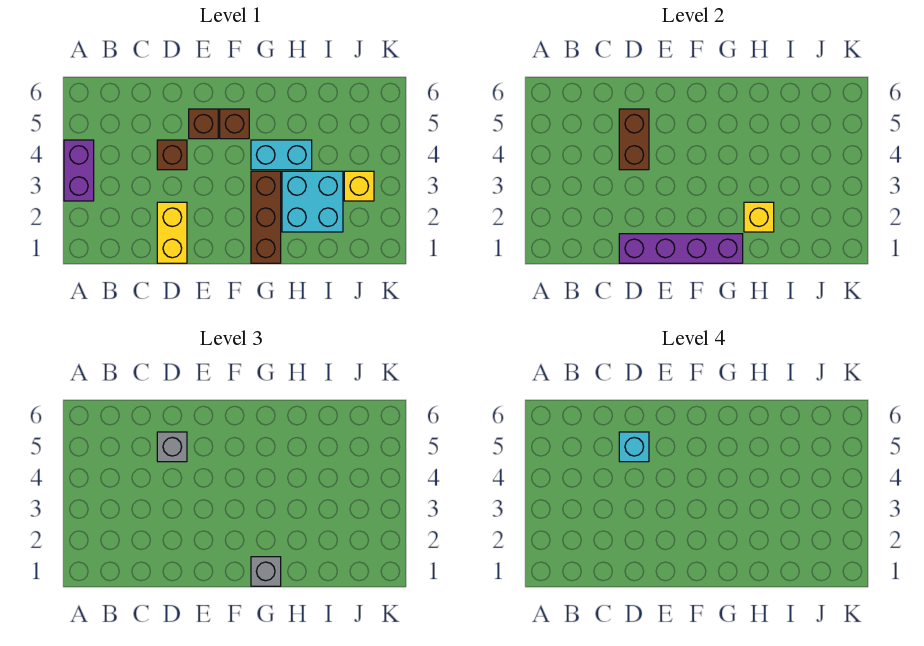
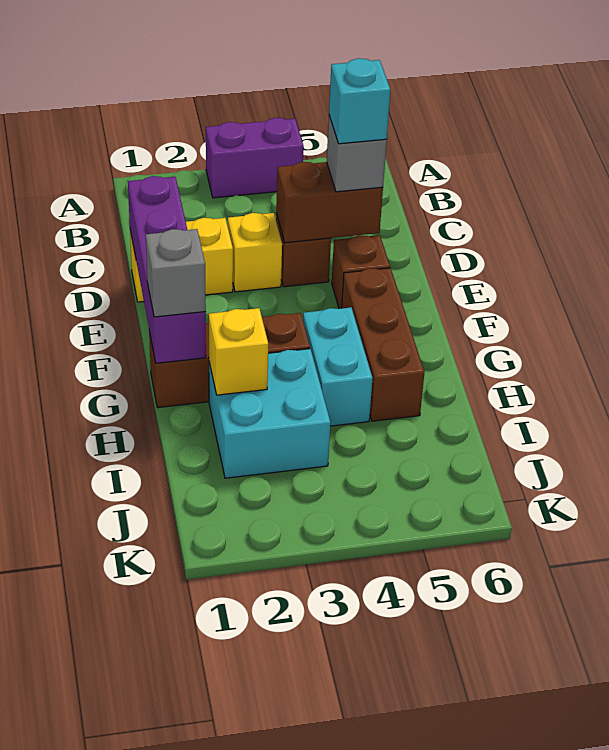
brown 1x1 brick [220,109,249,139] -> brown 1x3 brick [342,268,424,421]
yellow 1x1 brick [344,171,374,201] -> yellow 1x1 brick moved to [228,213,282,292]

